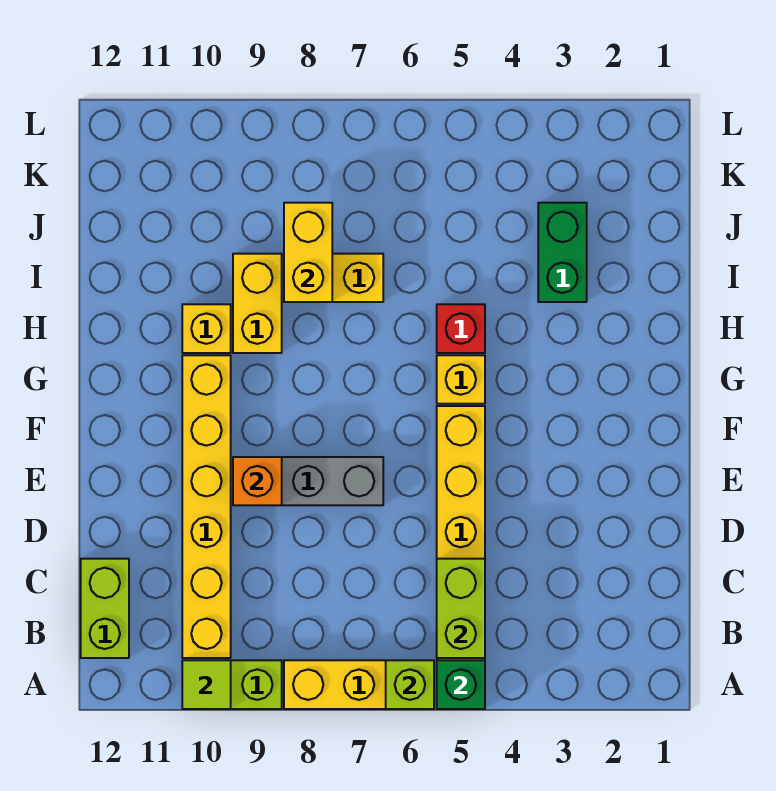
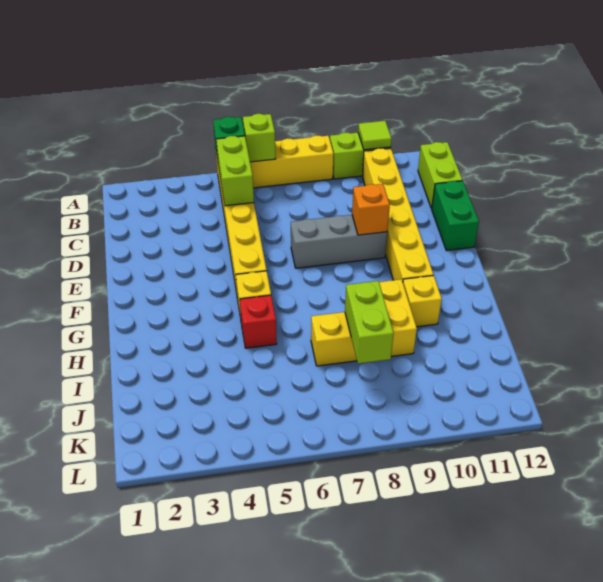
green 1x2 brick [538,203,587,302] -> green 1x2 brick moved to [432,181,479,251]
yellow 1x2 brick [284,203,332,302] -> lime 1x2 brick [345,281,394,364]

